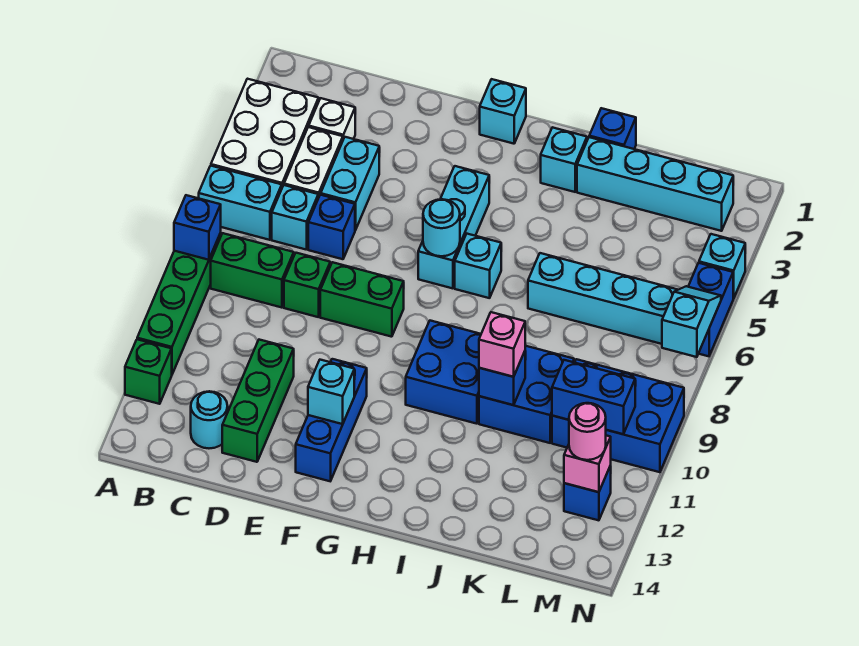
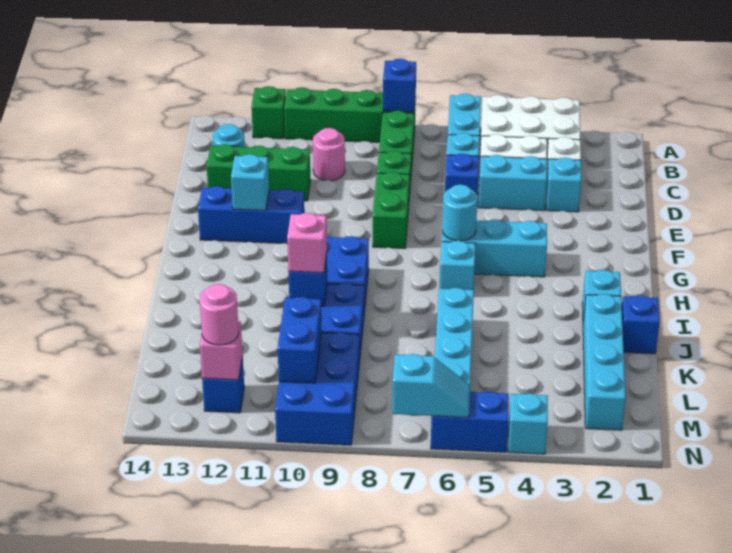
none -> pink 1x1 round brick [313,128,345,181]
cyan 1x1 brick [480,79,526,144] -> cyan 1x1 brick moved to [546,157,581,212]

